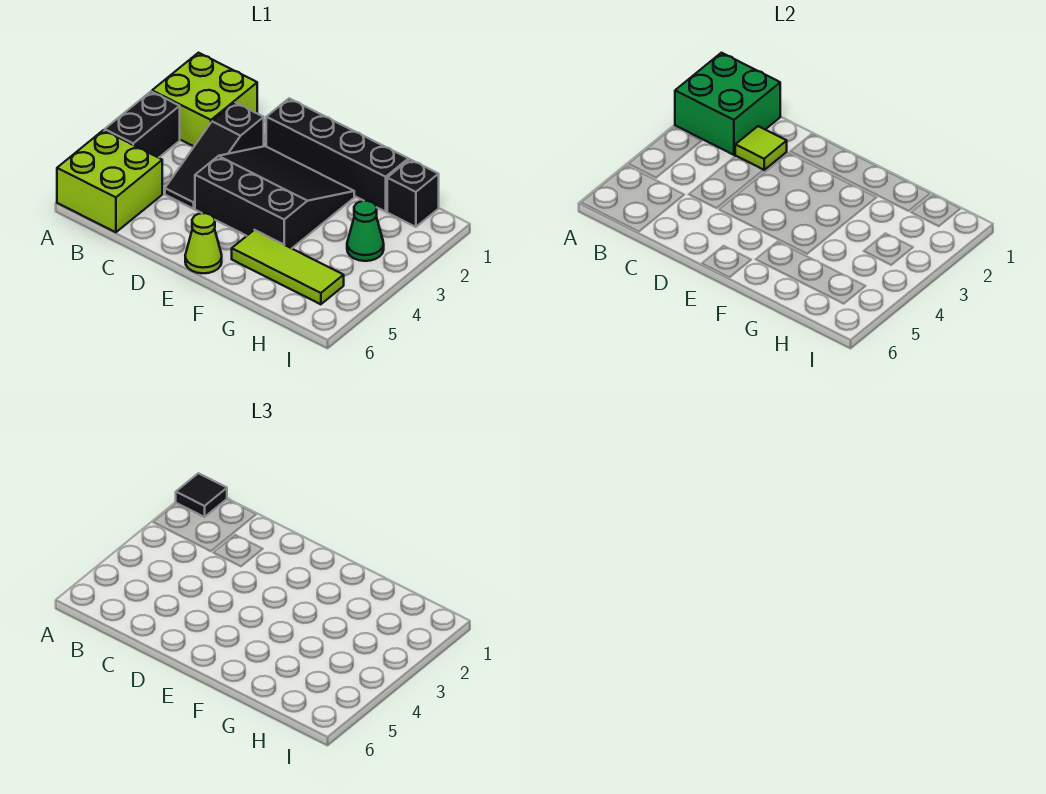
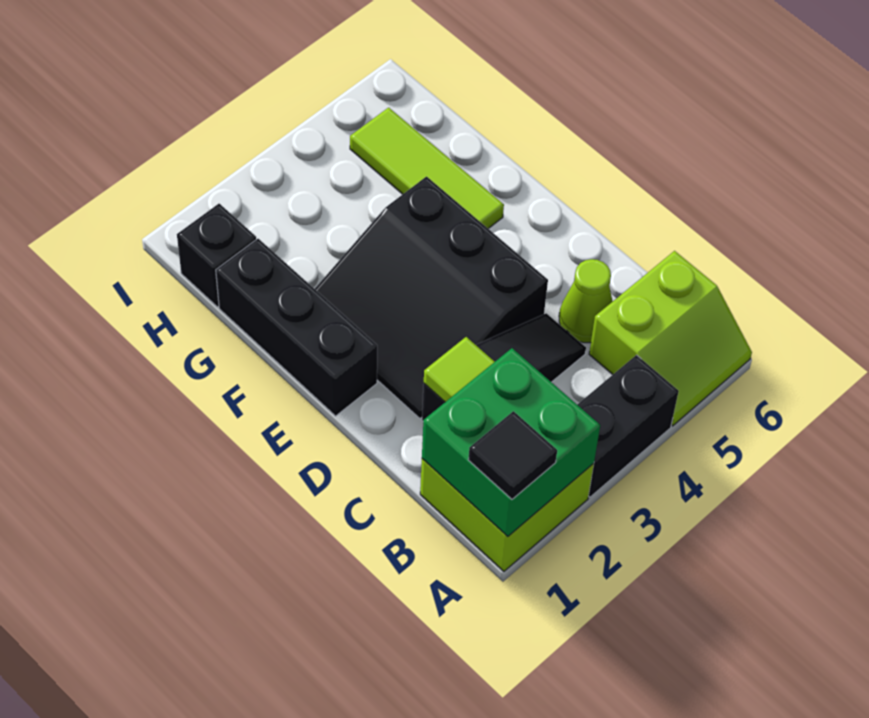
lime 2x2 brick [57,130,162,232] -> lime 2x2 slope [589,251,752,426]
black 1x4 brick [266,98,408,212] -> black 1x3 brick [216,239,377,416]
lime 1x1 cone [185,213,222,273] -> lime 1x1 cone moved to [559,259,613,343]
green 1x1 cone [347,201,384,261] -> none

